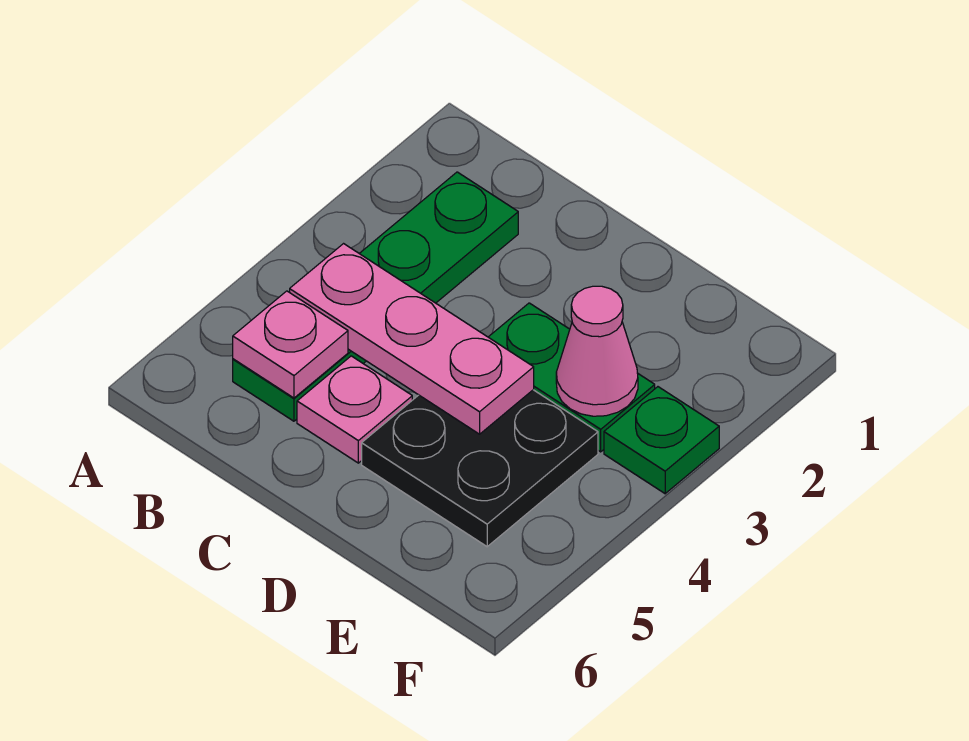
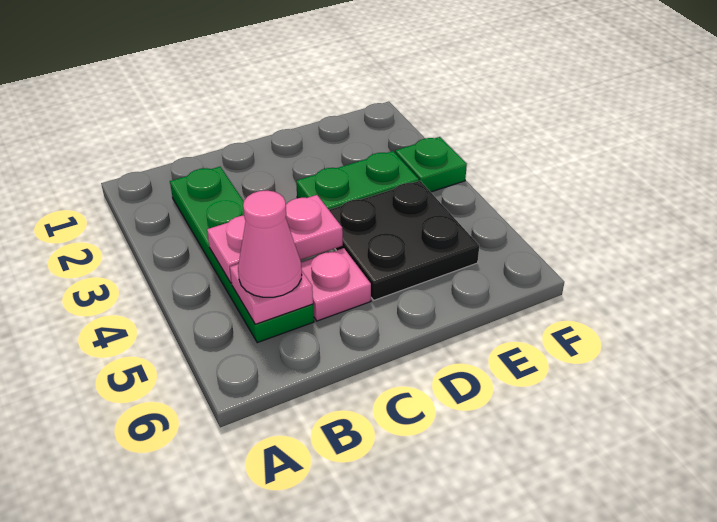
pink 1x3 plate [290,244,534,434] -> pink 1x2 plate [207,195,343,283]
pink 1x1 cone [556,286,638,416] -> pink 1x1 cone moved to [238,191,302,297]

